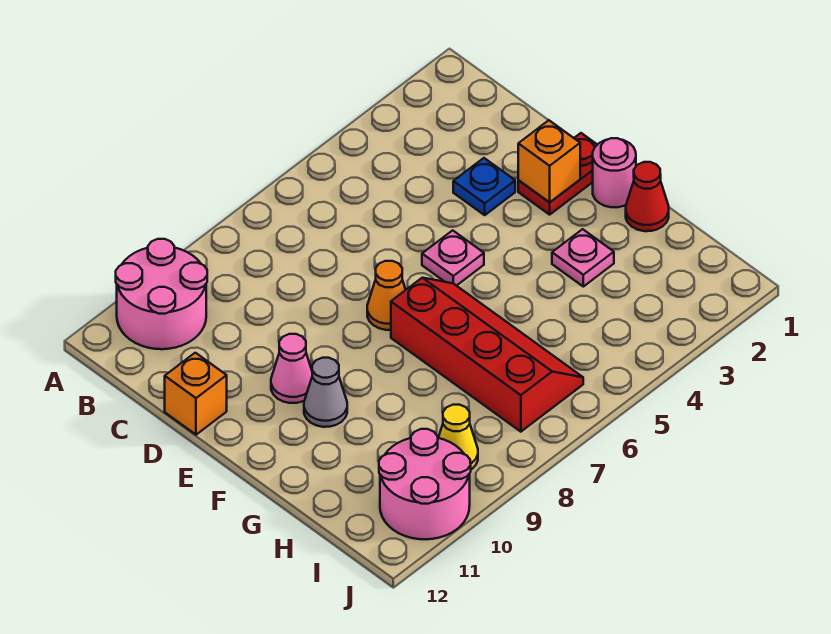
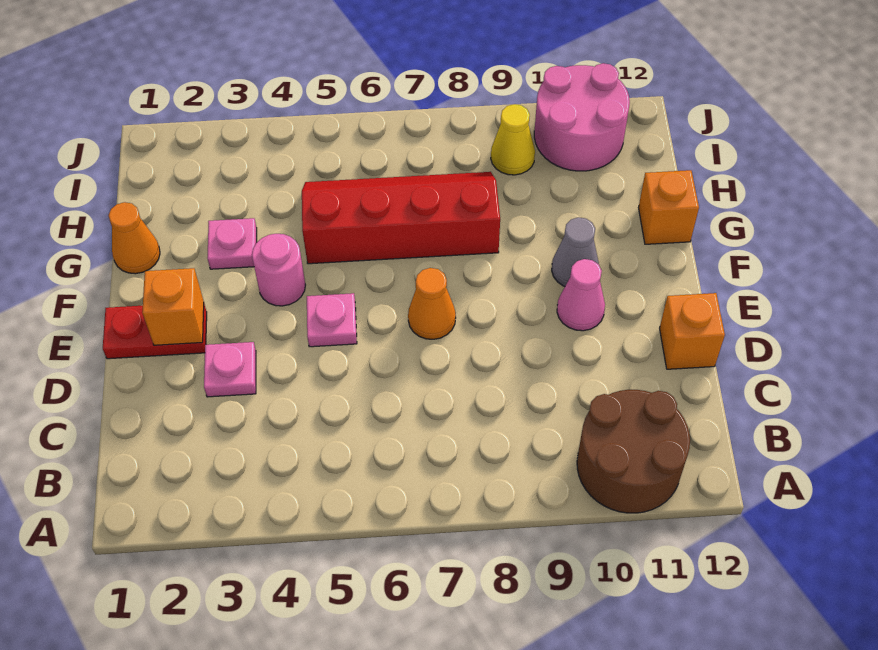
pink 2x2 round brick [116,239,207,349] -> brown 2x2 round brick [577,390,690,513]
blue 1x1 plate [453,158,515,215] -> pink 1x1 plate [204,342,256,397]
pink 1x1 round brick [593,138,636,207] -> pink 1x1 round brick moved to [252,234,305,306]
red 2x4 slope [391,278,583,432] -> red 2x4 slope turned to [302,172,500,264]
red 1x1 cone [626,162,669,231] -> orange 1x1 cone [108,202,160,274]
none -> orange 1x1 brick [638,170,699,244]

